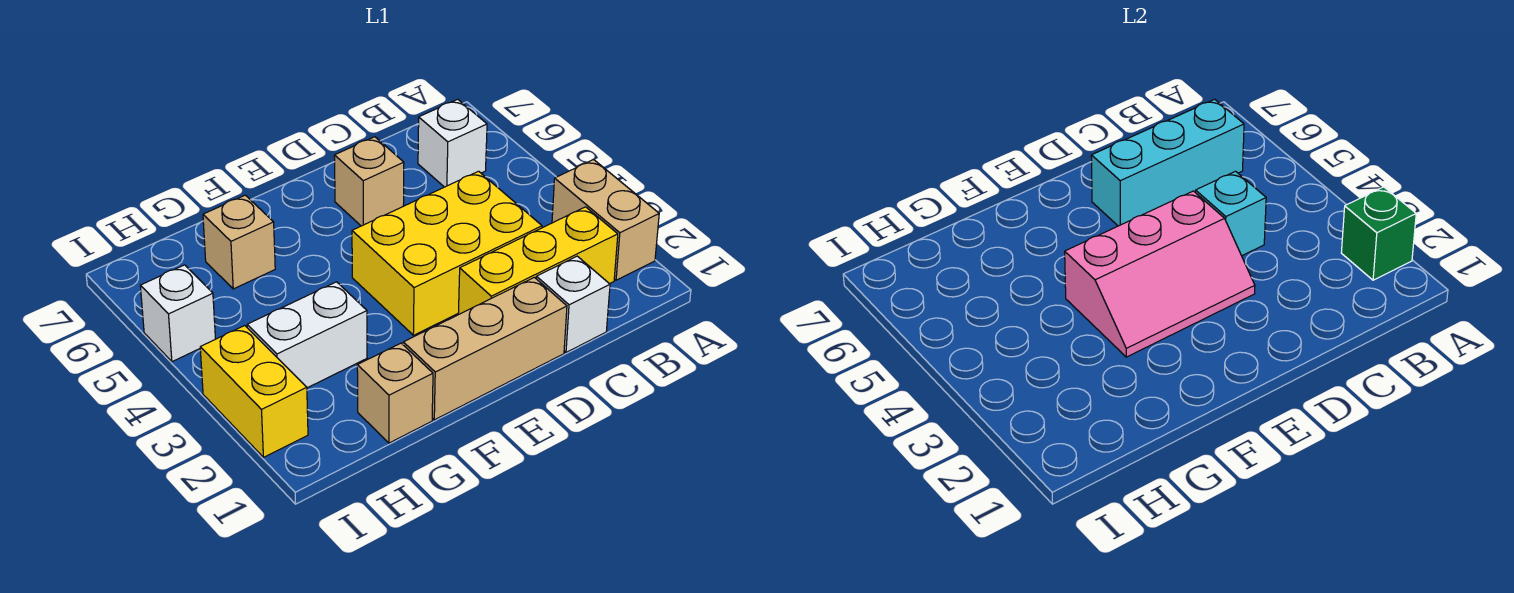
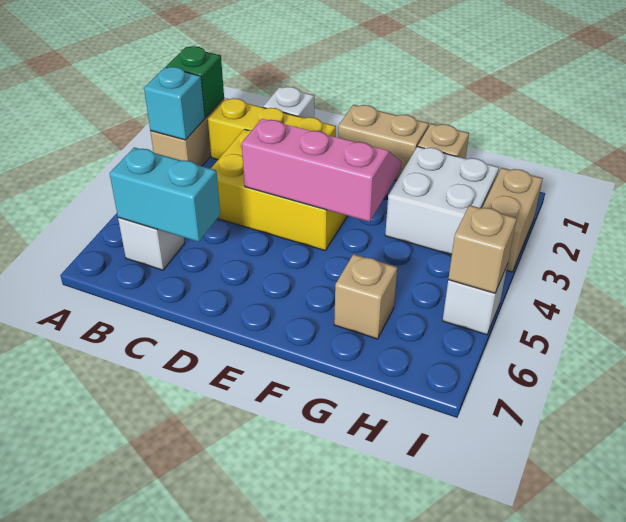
cyan 1x3 brick [1091,99,1244,226] -> cyan 1x2 brick [110,147,220,242]
cyan 1x1 brick [1195,171,1266,256] -> cyan 1x1 brick moved to [144,67,205,140]
tan 1x3 brick [403,277,567,420] -> tan 1x2 brick [338,105,429,181]
tan 1x1 brick [334,137,404,226] -> tan 1x1 brick moved to [448,205,517,293]
white 1x2 brick [247,282,367,388] -> white 2x2 brick [385,146,499,255]
yellow 1x2 brick [200,326,308,457] -> tan 1x2 brick [482,168,543,272]

